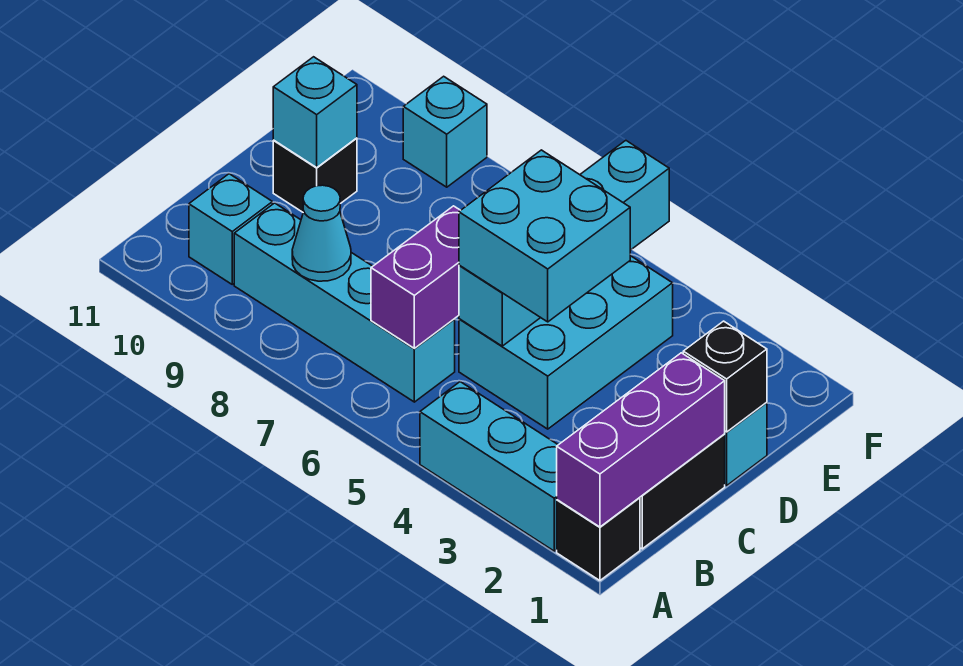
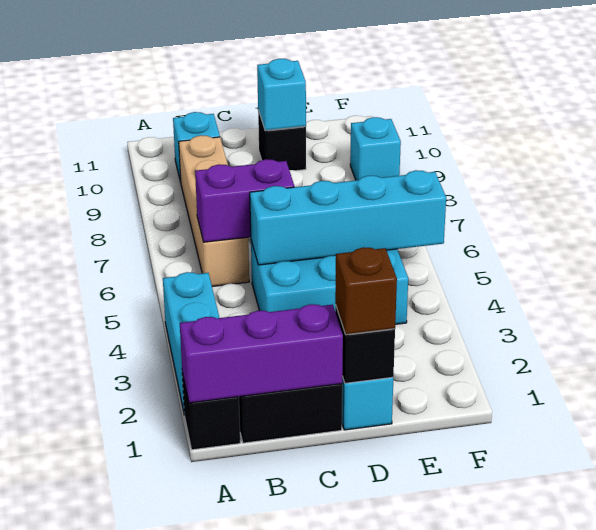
cyan 1x4 brick [234,203,455,402] -> tan 1x4 brick [179,135,249,287]
cyan 1x1 cone [292,185,351,281] -> none
cyan 2x2 brick [459,150,630,322] -> none
none -> brown 1x1 brick [335,247,397,335]

